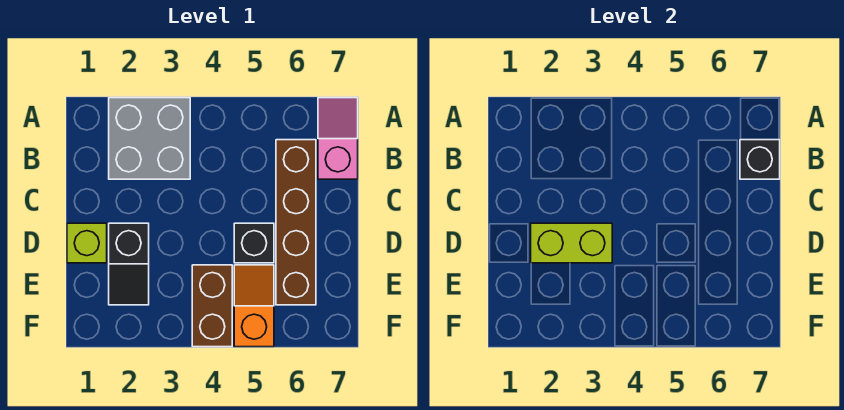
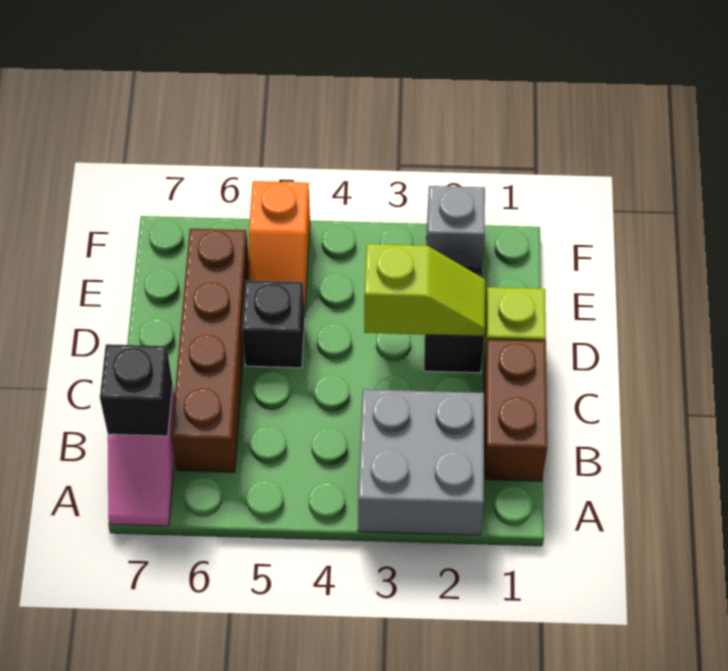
lime 1x2 brick [531,223,612,263] -> lime 1x2 slope [364,244,485,336]
brown 1x2 brick [192,265,232,347] -> brown 1x2 brick moved to [484,339,547,481]
none -> grey 1x1 brick [427,186,485,268]

